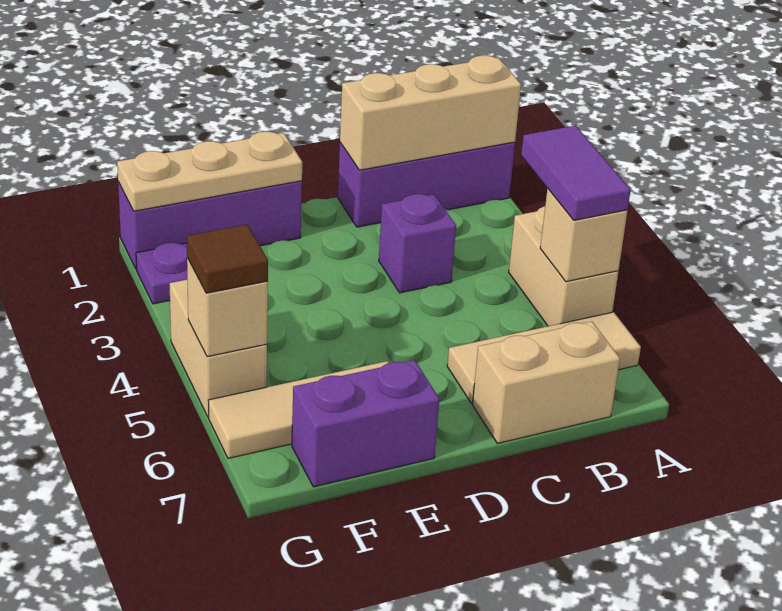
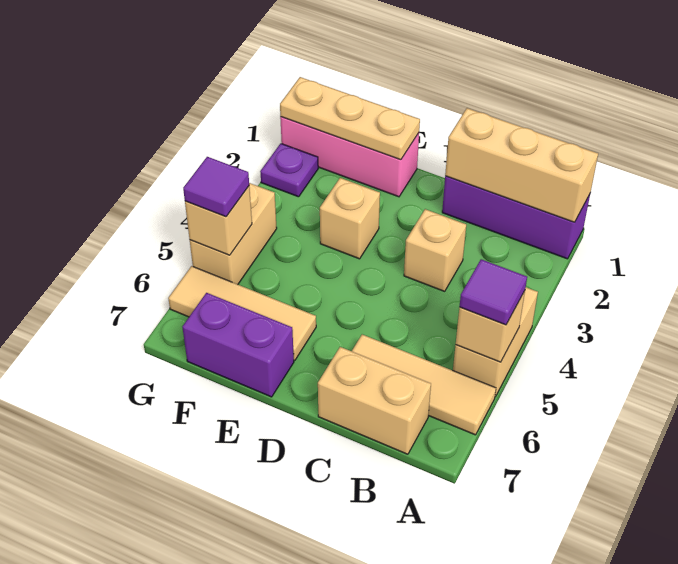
purple 1x2 tile [521,126,631,220] -> purple 1x1 tile [460,259,527,325]
purple 1x1 brick [379,194,456,293] -> tan 1x1 brick [404,209,466,291]
purple 1x3 brick [118,181,302,270] -> pink 1x3 brick [280,117,419,197]
none -> tan 1x1 brick [320,178,380,259]
brown 1x1 tile [187,224,268,293] -> purple 1x1 tile [183,157,249,217]

